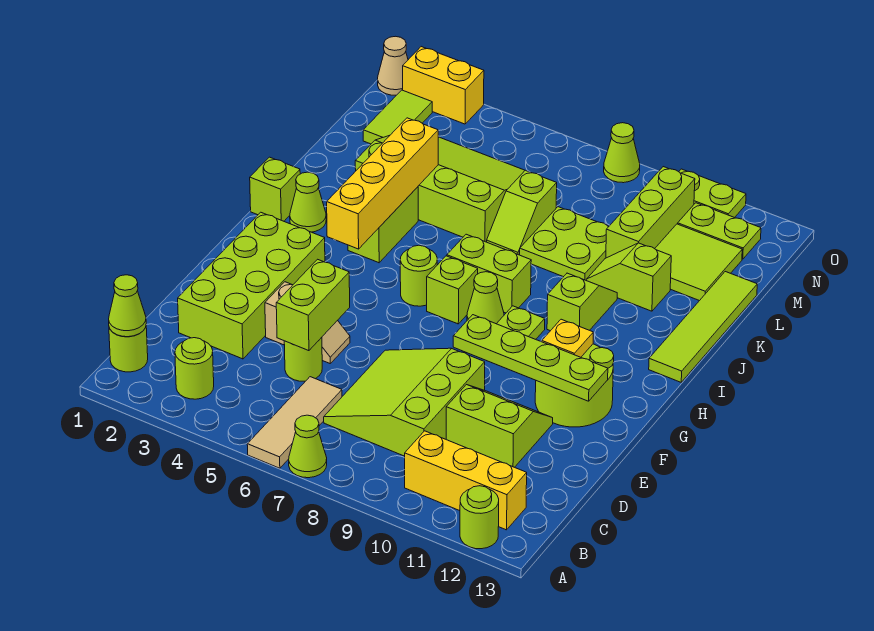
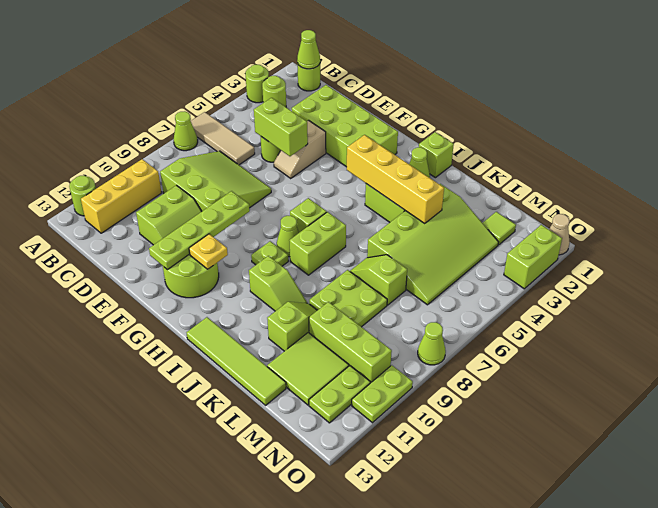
lime 1x1 round brick [400,245,437,306] -> lime 1x1 round brick moved to [246,65,269,103]
lime 1x2 tile [363,90,432,144] -> lime 1x1 tile [483,212,516,245]
yellow 1x2 brick [403,47,484,124] -> lime 1x2 brick [504,225,562,289]

